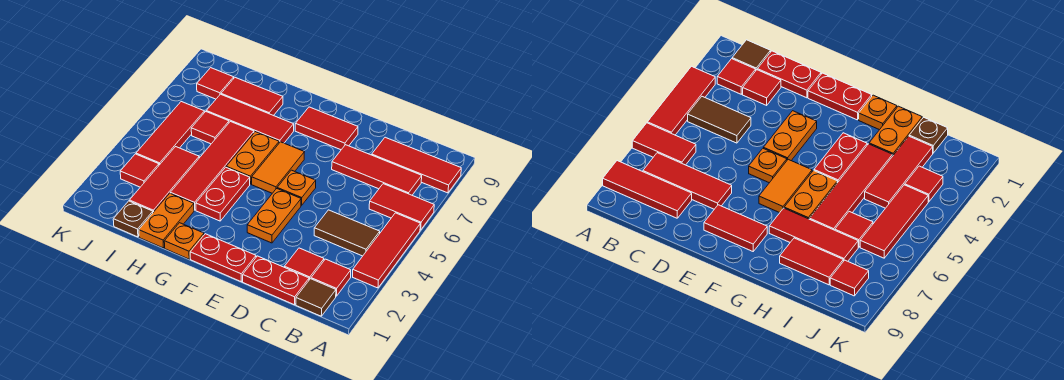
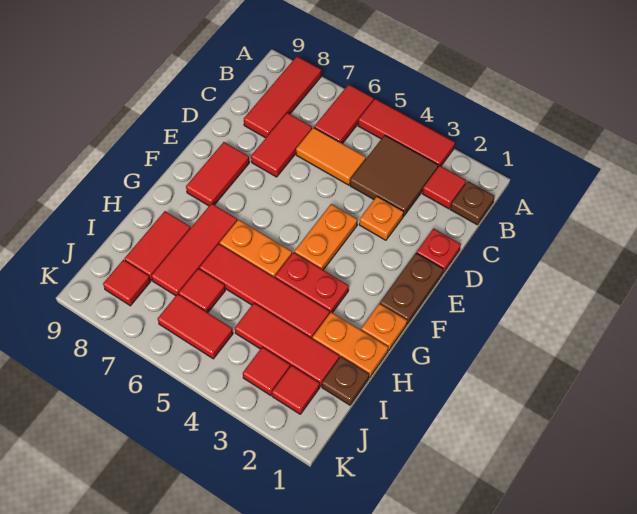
brown 1x1 tile [296,279,336,316] -> brown 1x1 plate [450,181,495,225]
brown 1x2 tile [314,210,380,256] -> brown 2x2 tile [350,135,438,216]
red 1x3 tile [332,145,422,195] -> red 1x2 tile [251,113,312,177]
red 1x2 plate [243,256,309,305] -> red 1x1 plate [416,229,461,273]
red 1x1 tile [284,248,324,280] -> red 1x1 tile moved to [272,366,320,414]
red 1x2 plate [190,234,256,282] -> brown 1x2 plate [380,253,443,324]
orange 1x2 plate [247,189,301,243] -> orange 1x2 plate turned to [294,204,357,270]
orange 1x1 plate [277,170,316,205] -> orange 1x1 plate moved to [359,196,403,240]
orange 1x2 tile [252,142,304,193] -> orange 1x2 tile moved to [296,128,366,185]
red 1x3 tile [136,102,204,165] -> red 1x2 tile [158,294,233,359]

